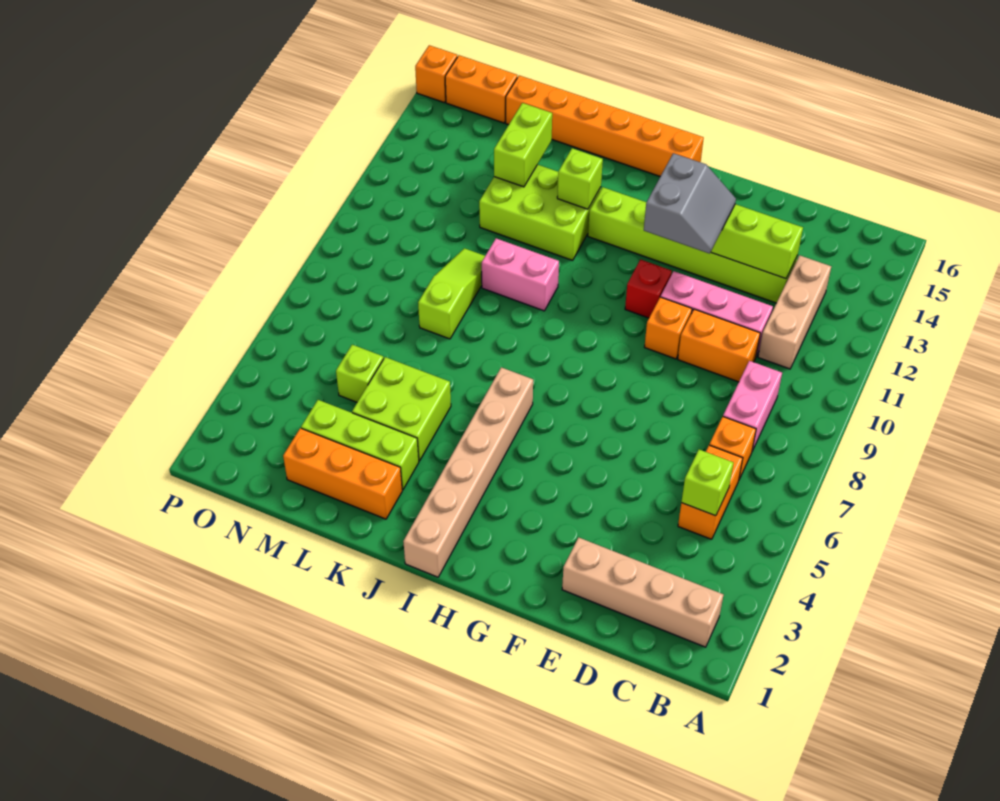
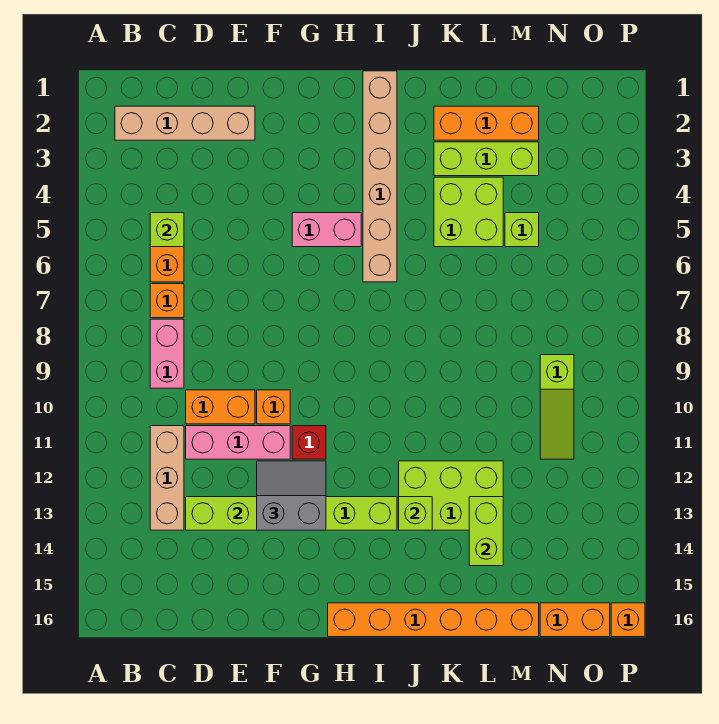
grey 2x2 slope [644,153,736,254] -> grey 2x2 slope turned to [257,461,326,530]
pink 1x2 brick [482,238,559,311] -> pink 1x2 brick moved to [292,213,361,247]
lime 1x3 slope [418,248,485,339] -> lime 1x3 slope moved to [540,355,574,459]

